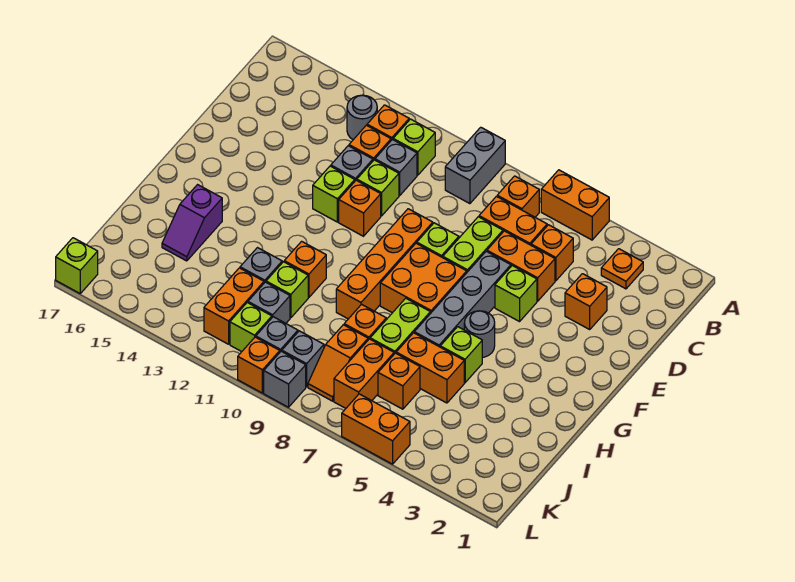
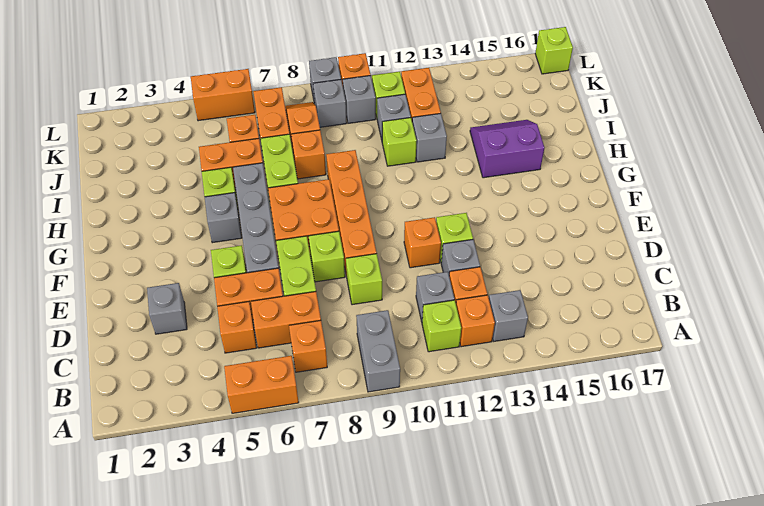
orange 1x1 plate [601,249,643,289] -> none
grey 1x1 round brick [347,95,377,140] -> grey 1x1 brick [489,290,528,341]
orange 1x1 brick [565,274,607,329] -> grey 1x1 brick [147,283,187,334]
lime 1x1 brick [357,160,399,216] -> lime 1x1 brick moved to [346,254,382,305]
grey 1x1 round brick [464,311,495,358] -> grey 1x1 brick [205,193,242,243]
orange 1x1 brick [284,241,326,297] -> none
purple 1x2 slope [162,185,222,261] -> purple 2x2 slope [470,120,544,178]

